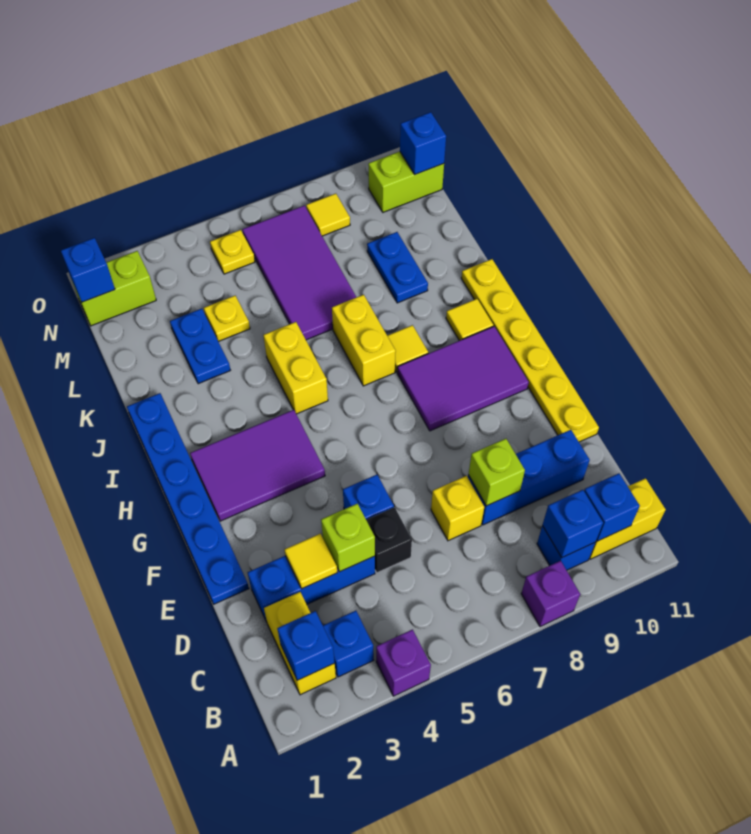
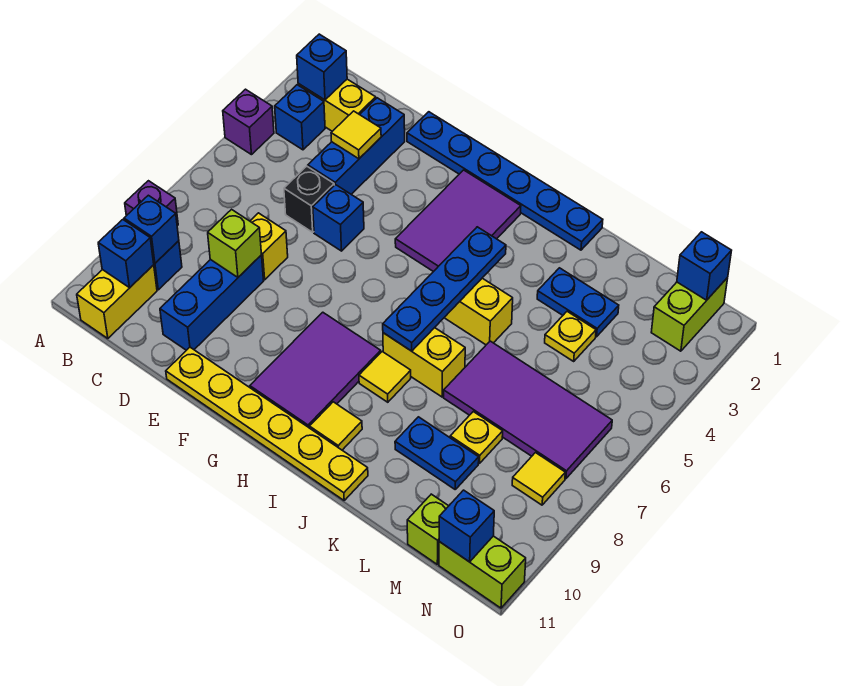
lime 1x1 brick [321,504,375,572] -> lime 1x1 brick moved to [407,494,448,564]
none -> blue 1x4 plate [383,227,506,351]
yellow 1x1 plate [210,230,255,274] -> yellow 1x1 plate moved to [450,412,503,463]
lime 1x2 brick [368,151,444,212] -> lime 1x2 brick turned to [439,536,526,608]

